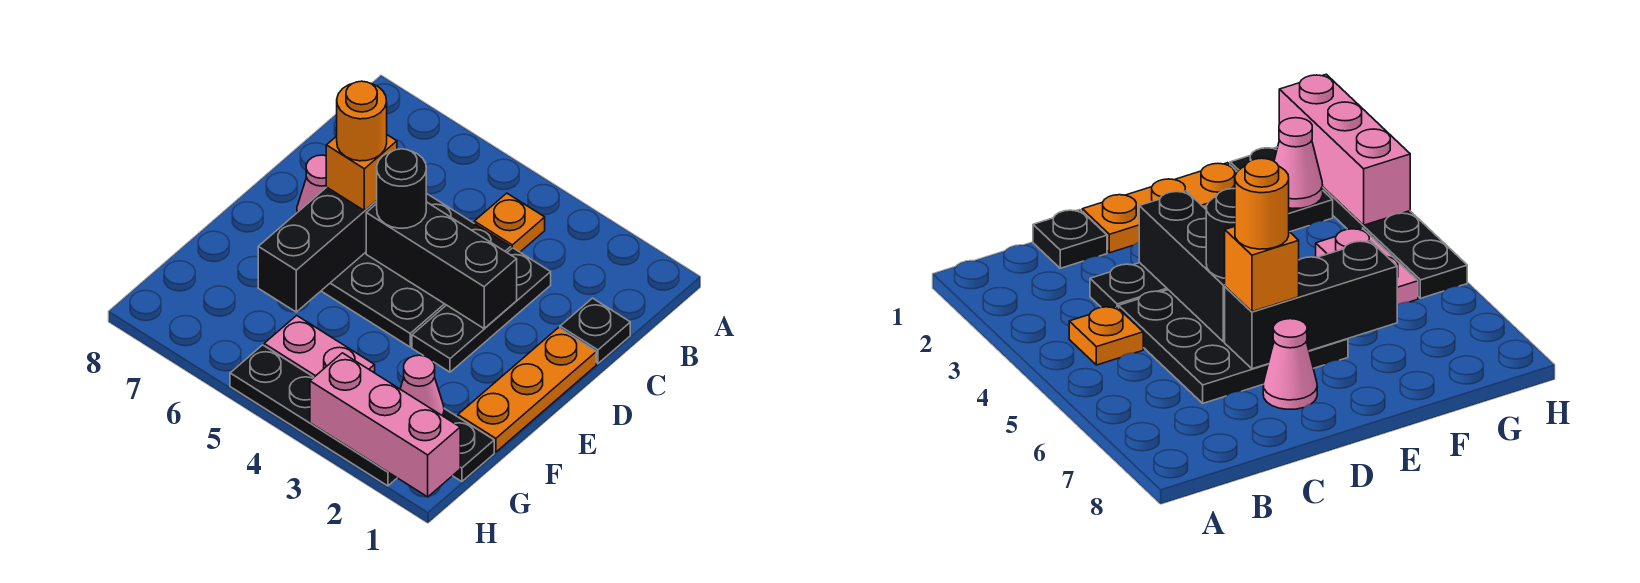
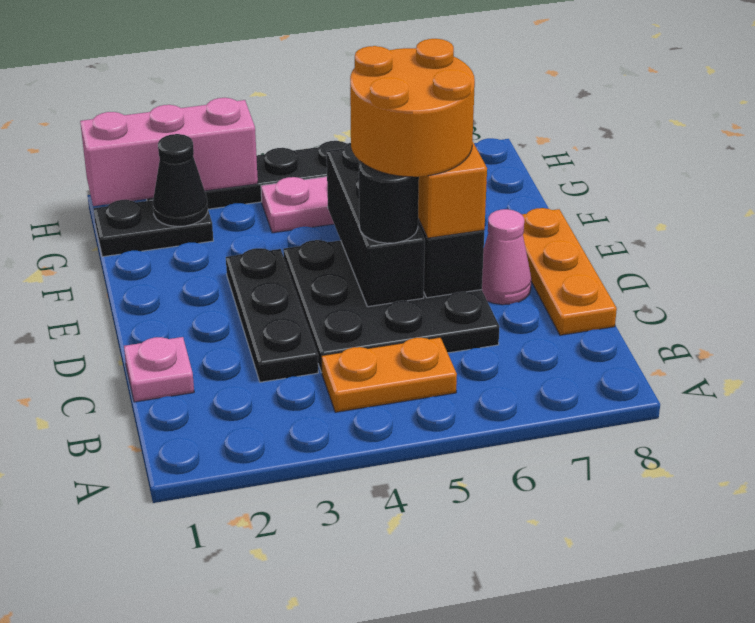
orange 1x1 plate [474,193,545,252] -> orange 1x2 plate [322,337,457,412]
black 1x1 plate [560,298,630,363] -> pink 1x1 plate [124,337,194,402]
orange 1x3 plate [458,328,596,452] -> orange 1x3 plate moved to [522,208,617,335]
black 1x3 brick [366,202,517,329] -> black 1x3 brick turned to [327,143,425,307]
orange 1x1 round brick [337,81,387,161] -> orange 2x2 round brick [350,39,475,177]
pink 1x1 cone [400,355,444,417] -> black 1x1 cone [153,134,208,227]

